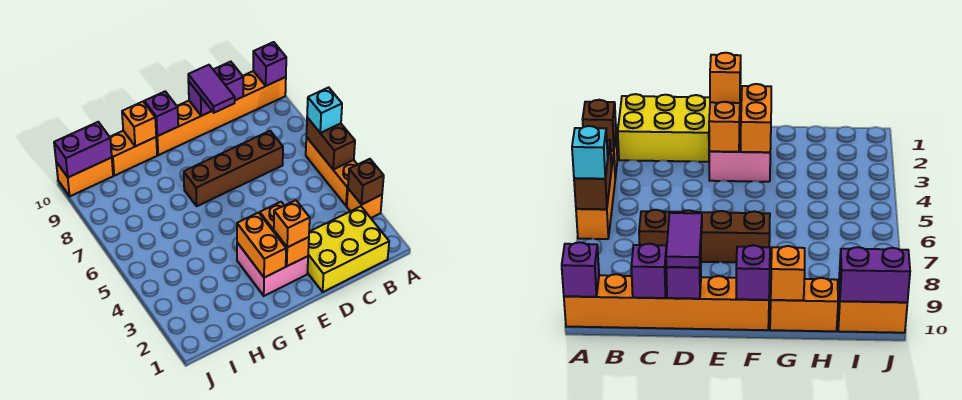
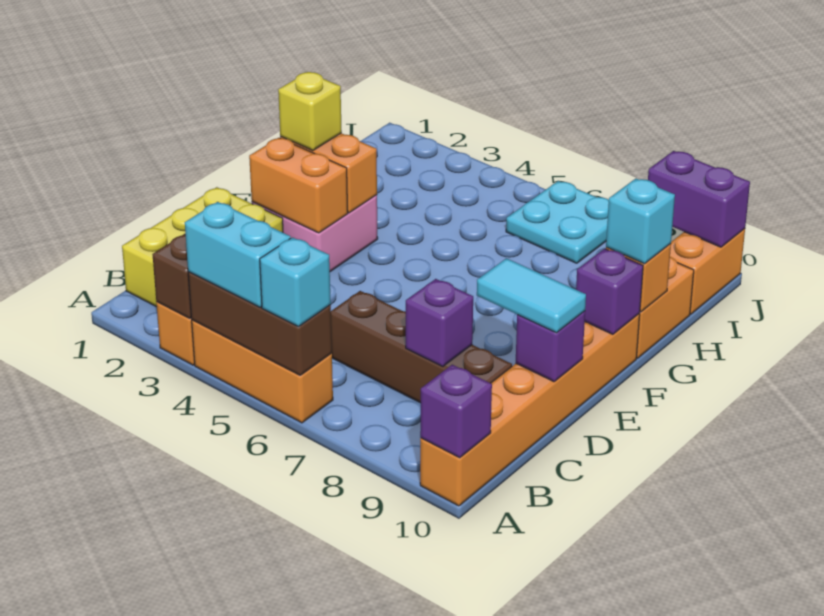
none -> cyan 1x2 brick [185,202,291,307]
brown 1x2 brick [306,117,355,169] -> brown 1x3 brick [188,272,332,375]
brown 1x4 brick [184,131,283,206] -> brown 1x4 brick turned to [331,291,512,403]
purple 1x1 brick [213,62,243,100] -> purple 1x1 brick moved to [406,279,473,367]
purple 1x2 tile [188,65,235,113] -> cyan 1x2 tile [477,258,586,333]
orange 1x1 brick [274,200,310,247] -> none
none -> yellow 1x1 brick [278,72,342,151]
none -> cyan 1x1 brick [606,178,675,264]
none -> cyan 2x2 plate [506,181,609,263]
purple 1x2 brick [54,122,112,177] -> purple 1x2 brick turned to [648,151,750,247]

